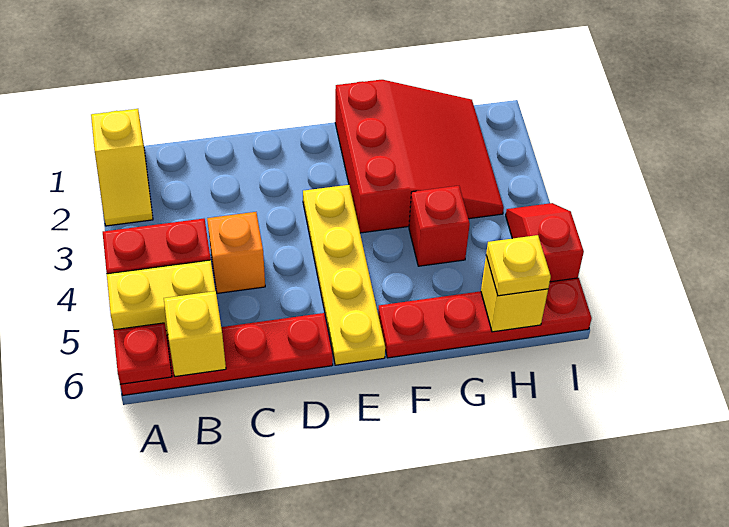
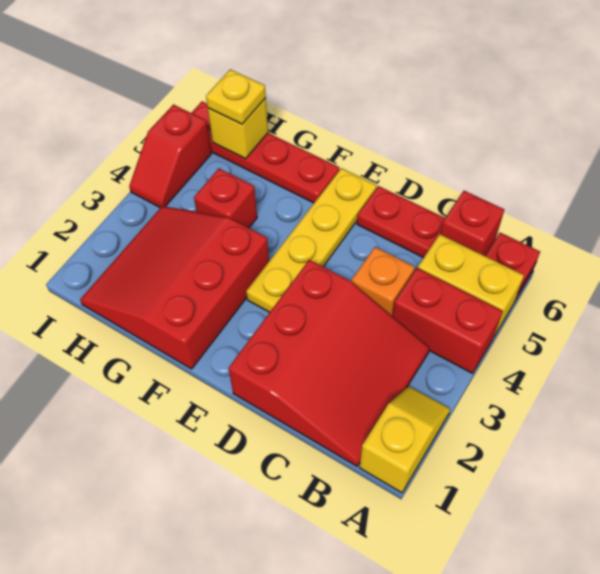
none -> red 3x3 slope [229,260,430,466]
yellow 1x1 brick [164,291,226,377] -> red 1x1 brick [440,191,504,256]

